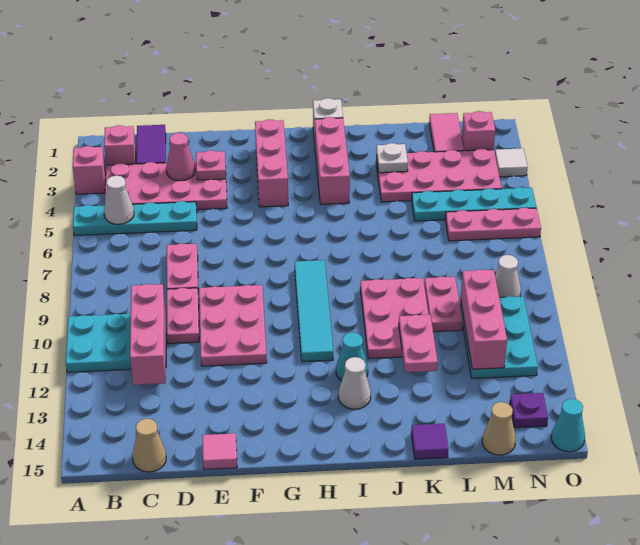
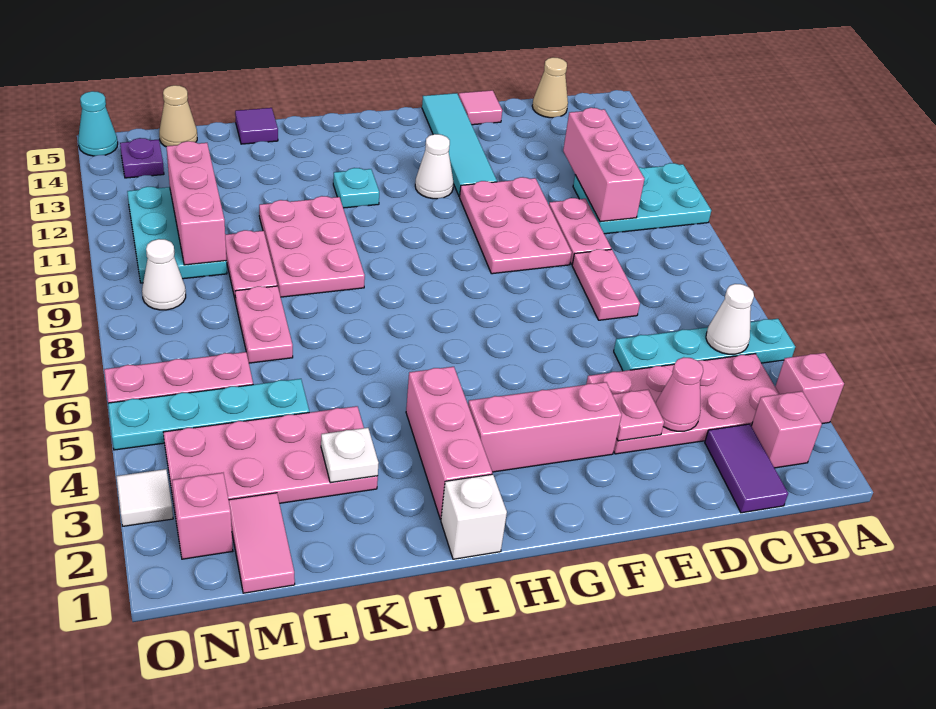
pink 1x3 brick [255,119,288,207] -> pink 1x3 brick turned to [468,382,622,472]
cyan 1x4 tile [295,260,333,362] -> cyan 1x4 tile moved to [422,93,497,197]
cyan 1x1 cone [336,332,368,381] -> cyan 1x1 plate [333,168,379,208]
white 1x1 cone [338,357,371,409] -> white 1x1 cone moved to [415,134,454,199]
pink 1x2 plate [399,315,438,372] -> pink 1x2 plate moved to [235,286,293,363]

